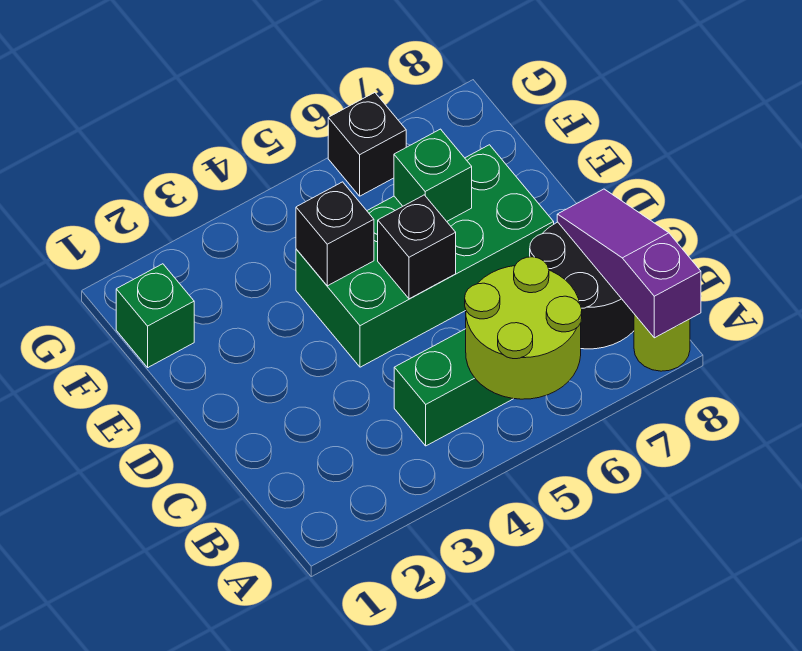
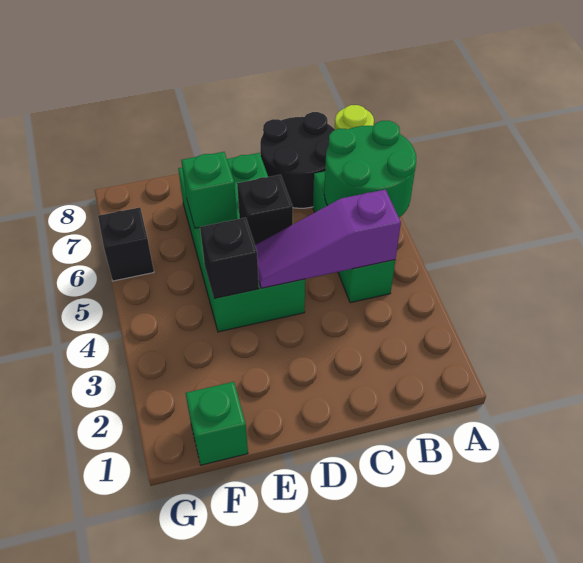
lime 2x2 round brick [465,257,582,399] -> green 2x2 round brick [324,121,416,218]
purple 1x3 slope [557,189,701,338] -> purple 1x3 slope moved to [255,190,401,288]

